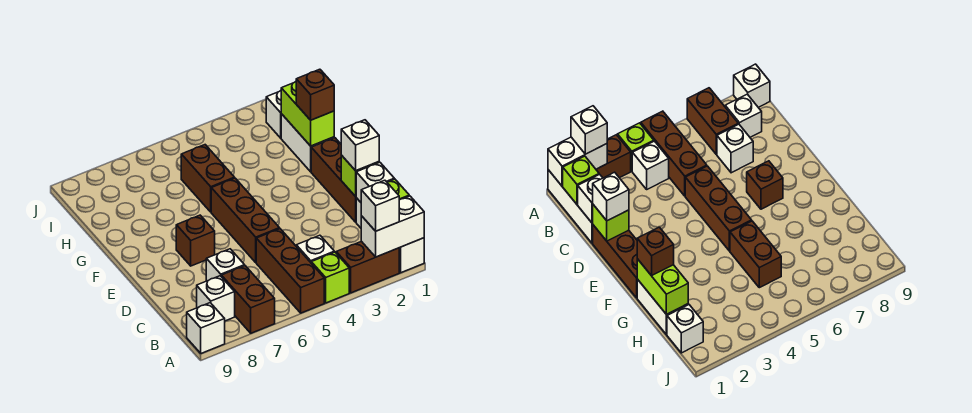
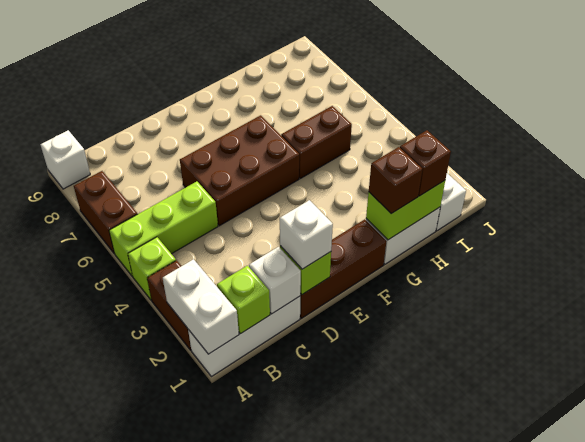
white 1x1 brick [361,180,399,231] -> none
brown 1x3 brick [256,229,324,313] -> lime 1x3 brick [109,181,218,276]
brown 1x2 brick [221,266,275,333] -> brown 1x2 brick turned to [74,171,137,254]
white 1x1 brick [296,235,334,262] -> none
white 1x1 brick [197,276,235,321] -> none
white 1x1 brick [206,249,245,281] -> none
brown 1x3 brick [211,178,279,262] -> brown 2x3 brick [180,115,299,226]
brown 1x1 brick [176,215,215,266] -> brown 1x1 brick moved to [400,130,451,196]

